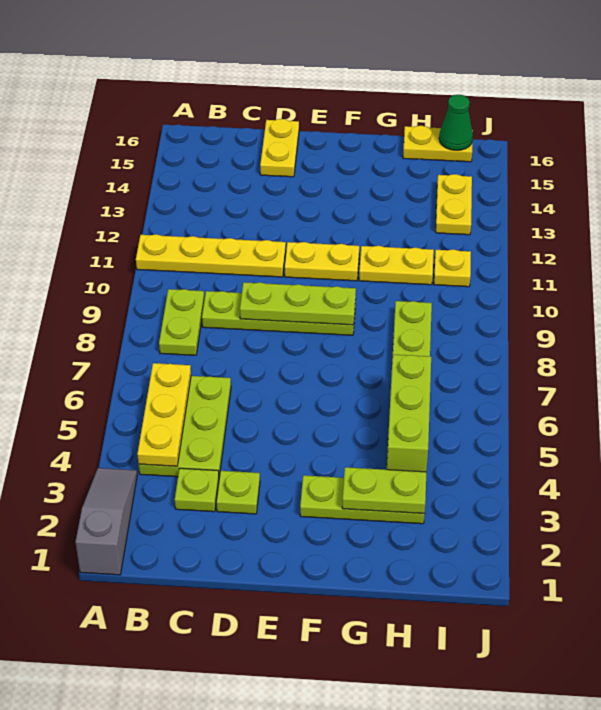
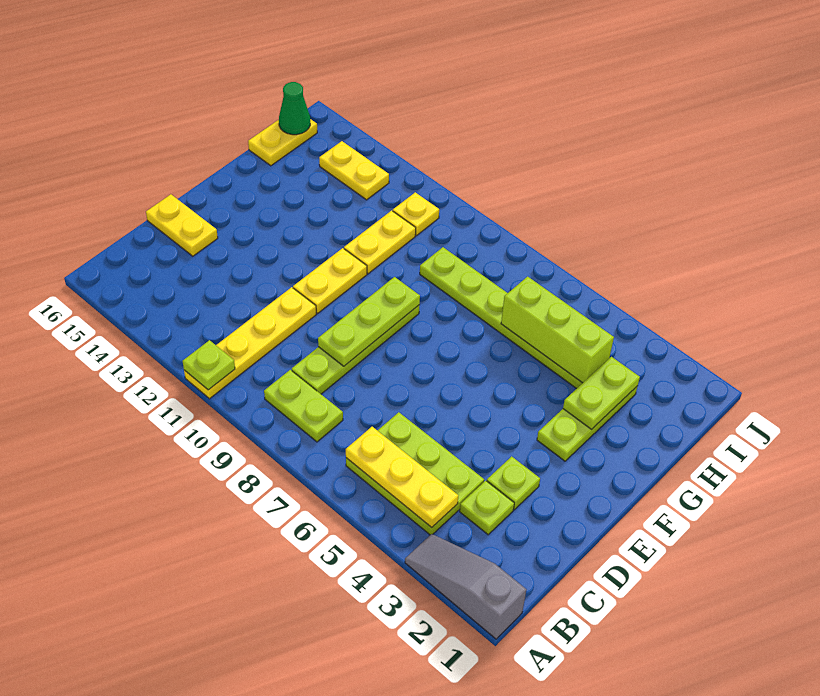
none -> lime 1x1 plate [183,340,235,390]

